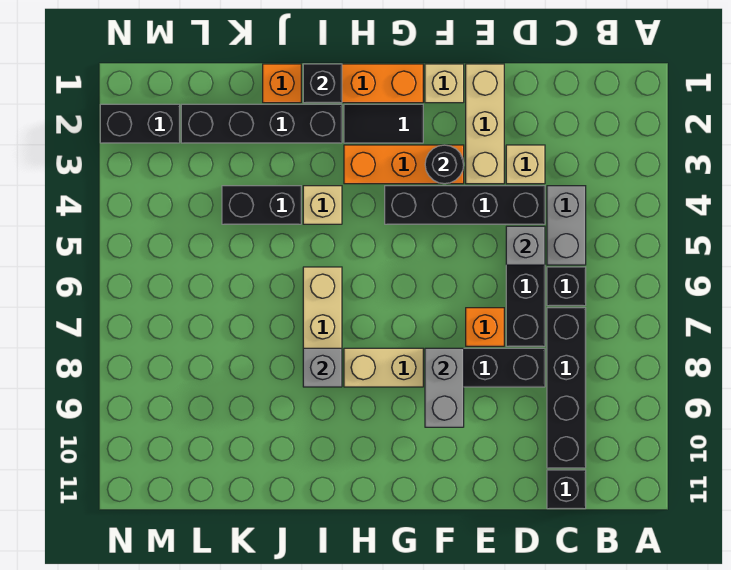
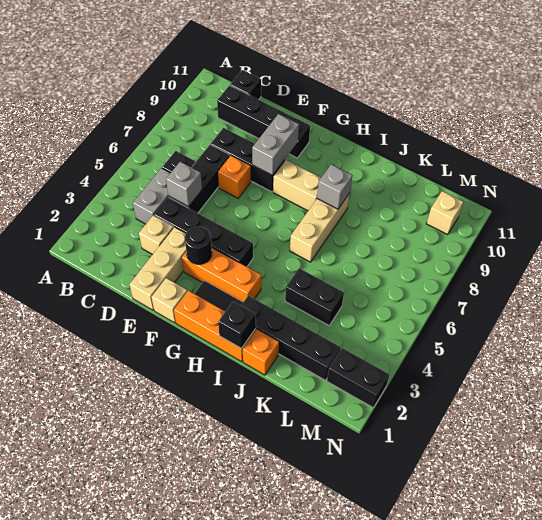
black 1x4 brick [547,308,586,468] -> black 1x4 brick turned to [217,85,310,158]
tan 1x1 brick [303,186,342,224] -> tan 1x1 brick moved to [427,191,463,235]

